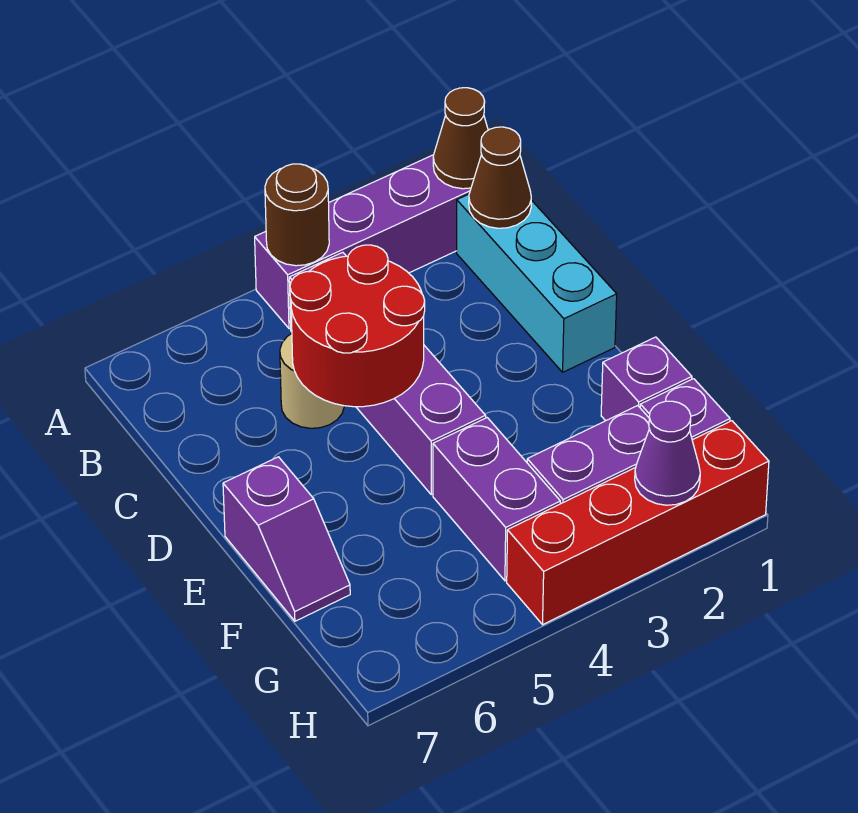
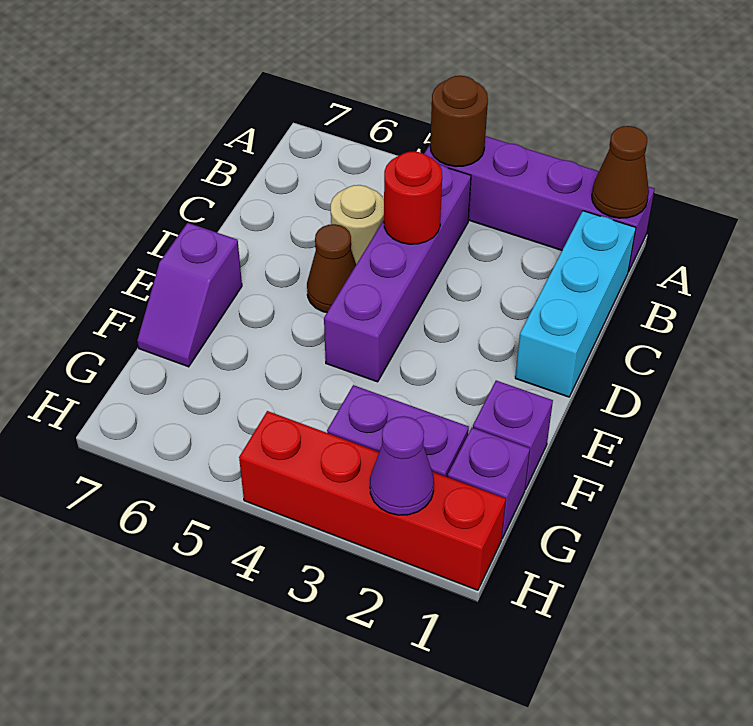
brown 1x1 cone [469,127,531,228] -> brown 1x1 cone moved to [307,224,356,313]
red 2x2 round brick [290,245,425,407] -> red 1x1 round brick [384,151,442,244]
purple 1x2 brick [433,418,560,581] -> none

